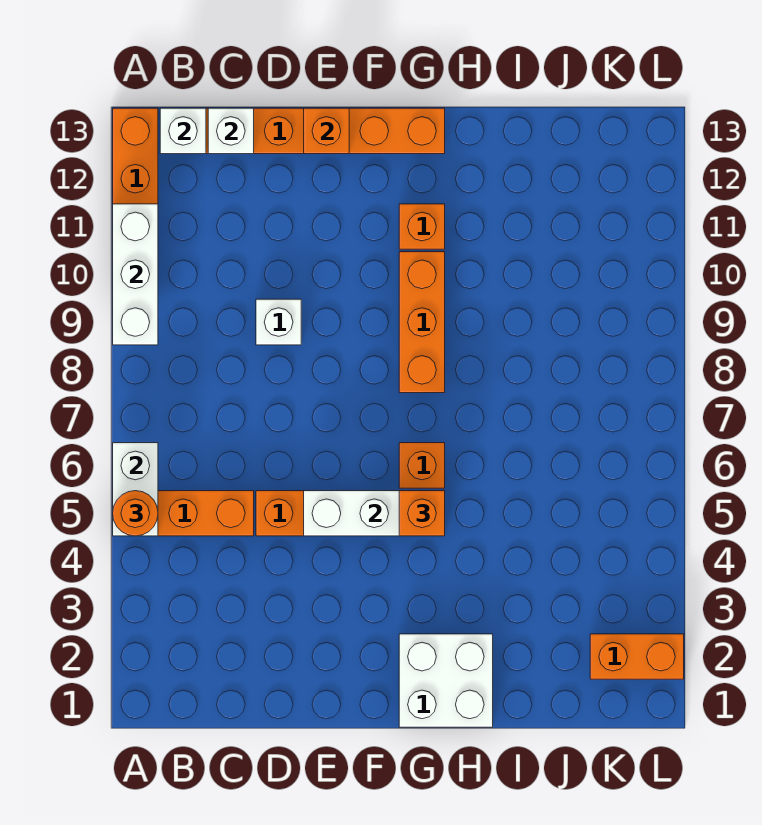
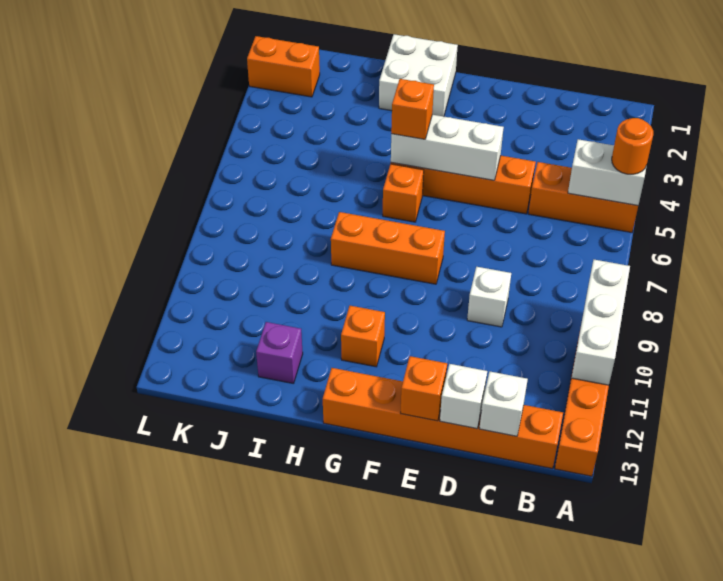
white 1x2 brick [113,443,158,536] -> white 1x2 brick turned to [568,139,647,205]
white 1x1 brick [160,108,206,154] -> white 1x1 brick moved to [440,364,487,429]
orange 1x3 brick [399,252,445,393] -> orange 1x3 brick turned to [331,212,445,284]
none -> purple 1x1 brick [256,322,303,384]

